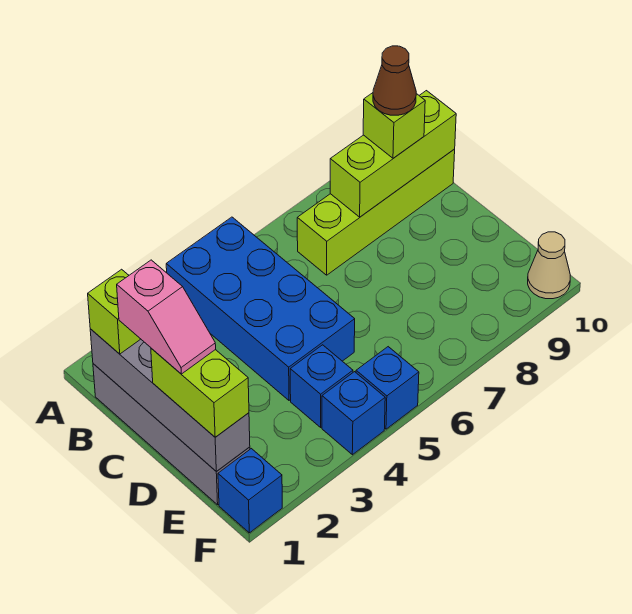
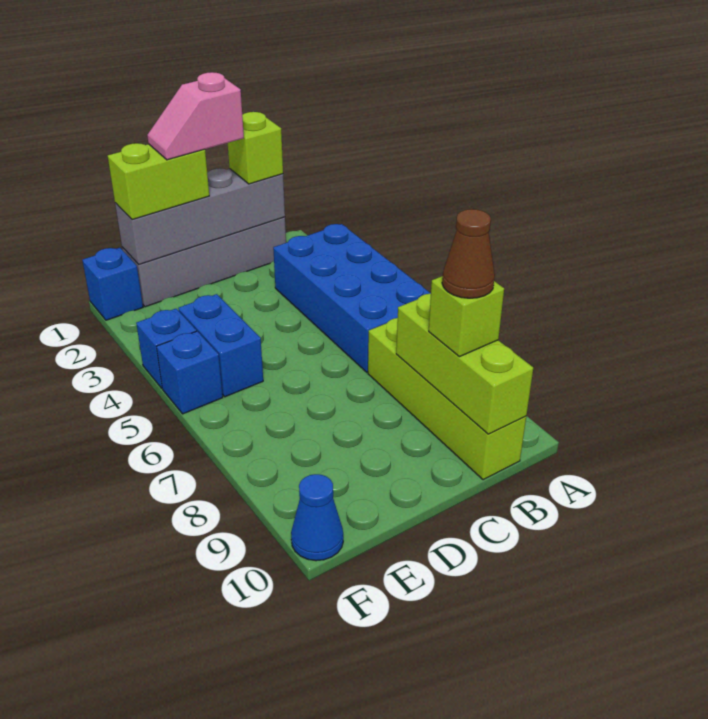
blue 2x4 brick [166,217,355,400] -> blue 2x4 brick turned to [273,224,431,372]
blue 1x1 brick [290,345,353,427] -> blue 1x2 brick [178,294,263,397]
tan 1x1 cone [528,232,570,299] -> blue 1x1 cone [291,474,343,561]

